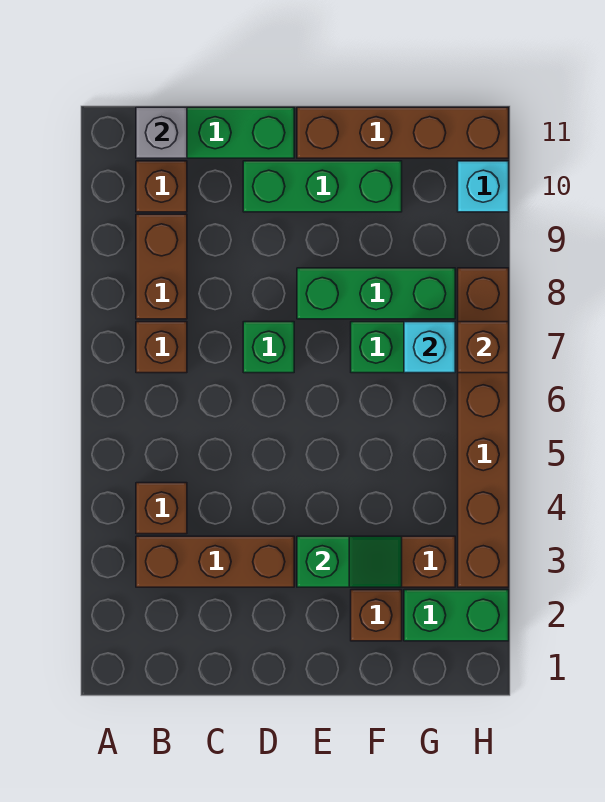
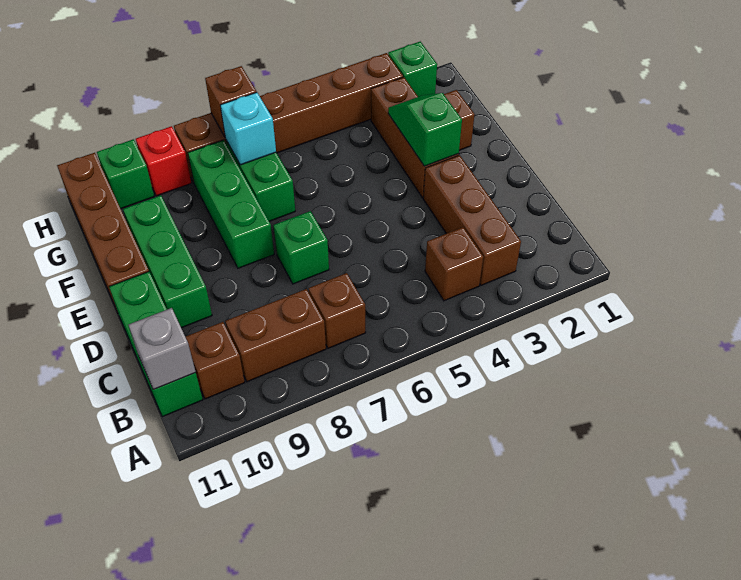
green 1x2 brick [404,590,509,641] -> green 1x1 brick [388,42,437,97]
none -> red 1x1 brick [136,126,192,196]
cyan 1x1 brick [458,161,509,212] -> green 1x1 brick [97,139,154,209]

